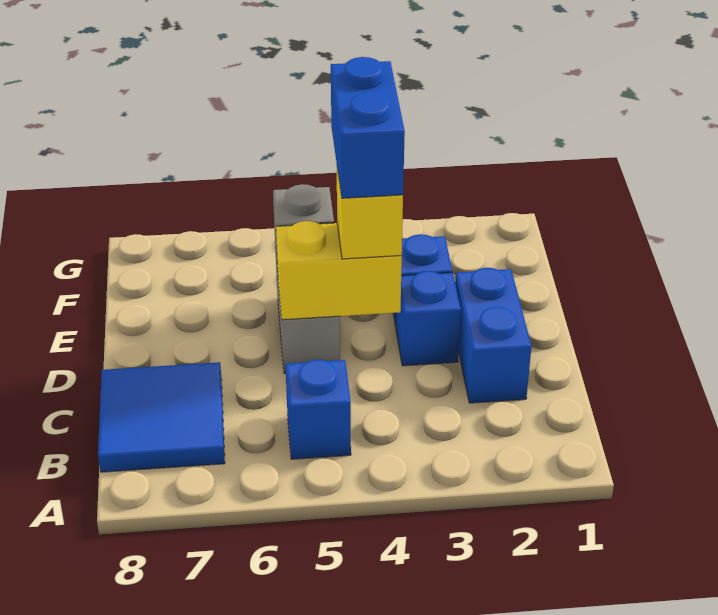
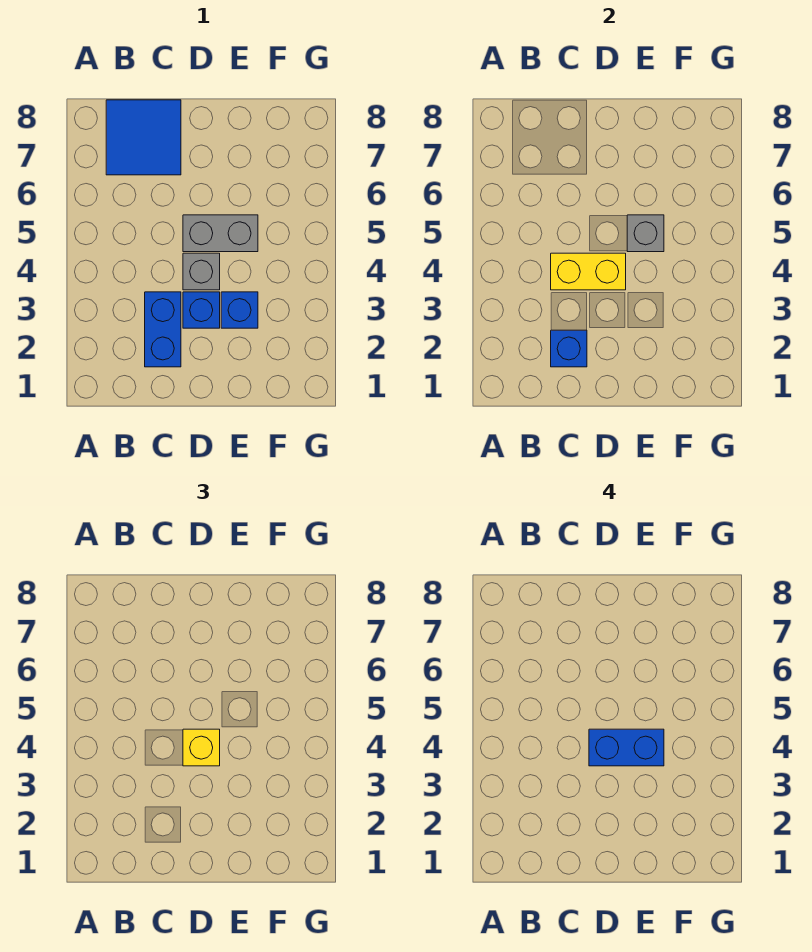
blue 1x1 brick [285,360,351,459] -> blue 1x1 brick moved to [551,330,587,367]
blue 1x2 brick [455,268,531,403] -> blue 1x2 brick turned to [145,292,181,367]
none -> grey 1x1 brick [183,253,220,290]
yellow 1x2 brick [276,221,402,320] -> yellow 1x2 brick turned to [551,253,626,290]

